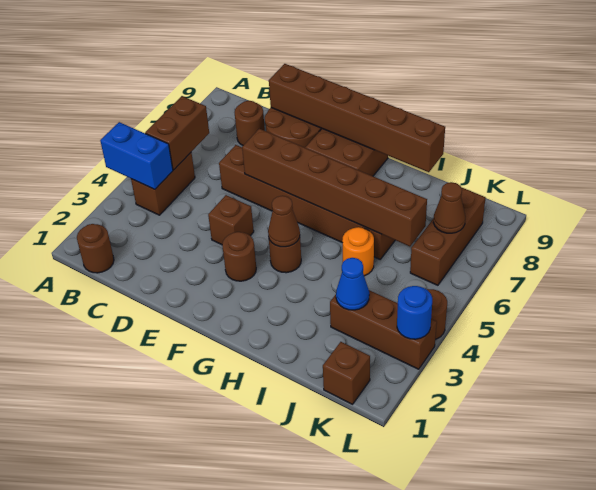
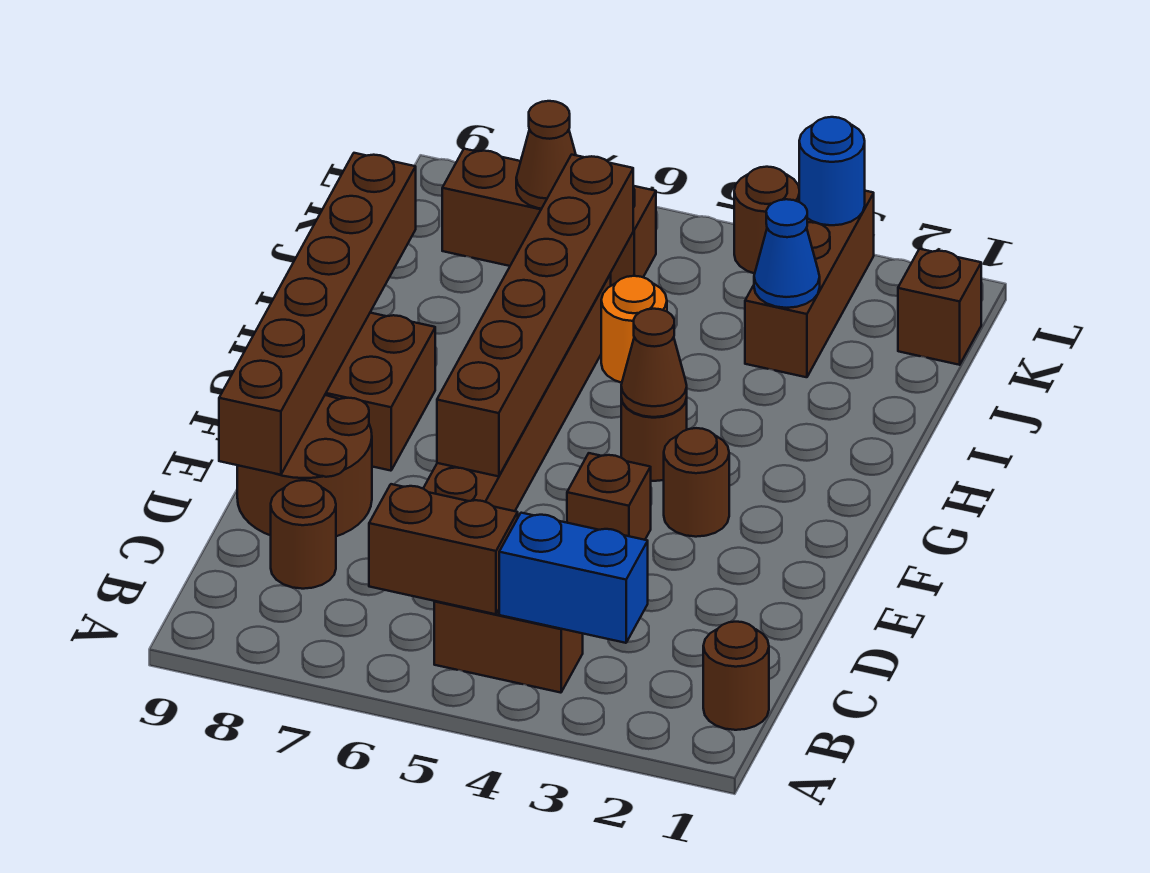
blue 1x2 brick [100,122,173,189] -> blue 1x2 brick turned to [499,513,648,643]

